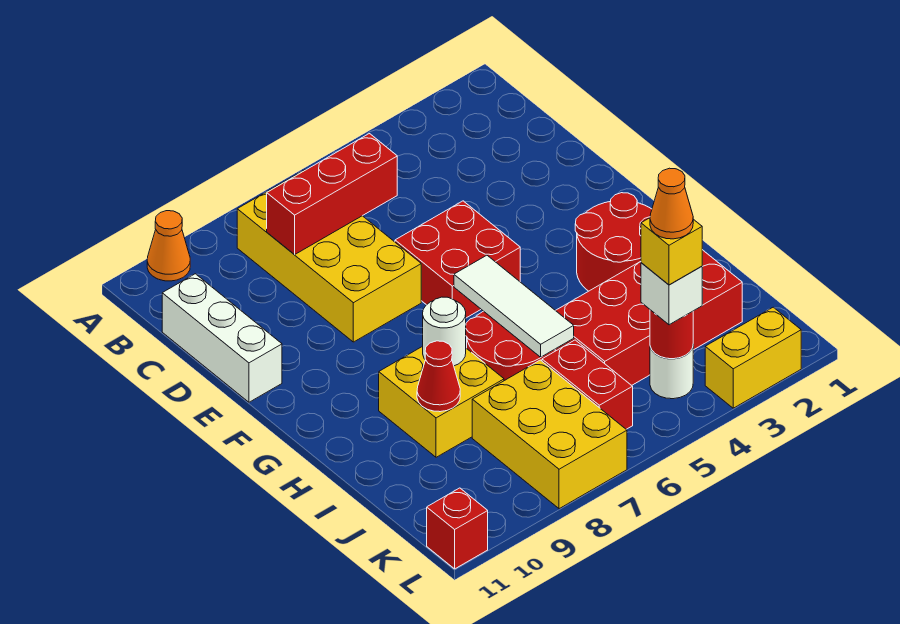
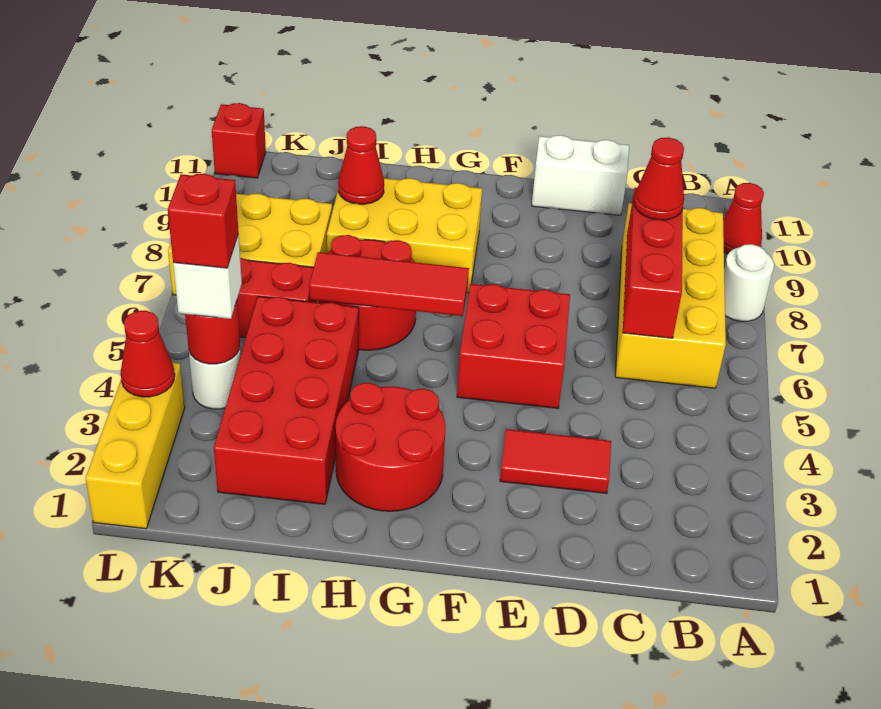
orange 1x1 cone [147,211,190,281] -> red 1x1 cone [723,183,764,254]
yellow 2x4 brick [237,170,421,342] -> yellow 2x4 brick turned to [615,203,726,388]
none -> red 1x1 cone [634,137,684,220]
white 1x3 brick [162,274,282,402] -> white 1x2 brick [532,135,629,215]
none -> red 1x2 tile [500,429,611,493]
white 1x3 tile [454,255,574,357] -> red 1x3 tile [309,252,469,316]
yellow 2x2 brick [379,346,504,457] -> yellow 2x3 brick [327,178,482,293]
white 1x1 round brick [423,297,466,366] -> white 1x1 round brick moved to [724,244,774,321]
yellow 1x1 brick [641,218,702,285] -> red 1x1 brick [168,174,239,268]
orange 1x1 cone [650,168,693,239] -> none
yellow 1x2 brick [705,307,801,408] -> yellow 1x3 brick [86,362,185,529]
none -> red 1x1 cone [120,311,175,397]

